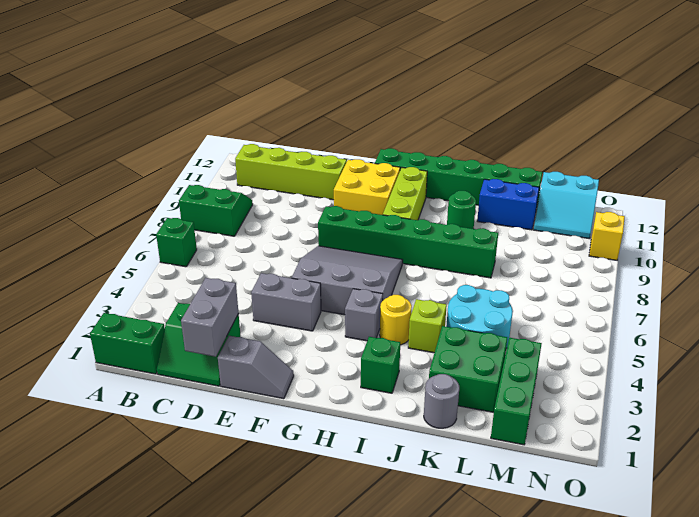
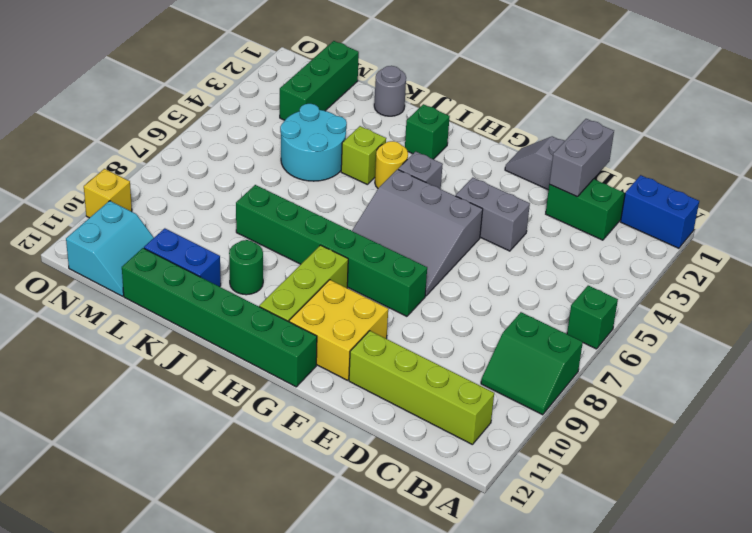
green 1x2 brick [90,313,165,374] -> blue 1x2 brick [621,175,699,248]
green 2x2 brick [429,326,507,412] -> none
cyan 2x2 slope [534,172,599,239] -> cyan 2x2 slope turned to [66,201,154,296]

